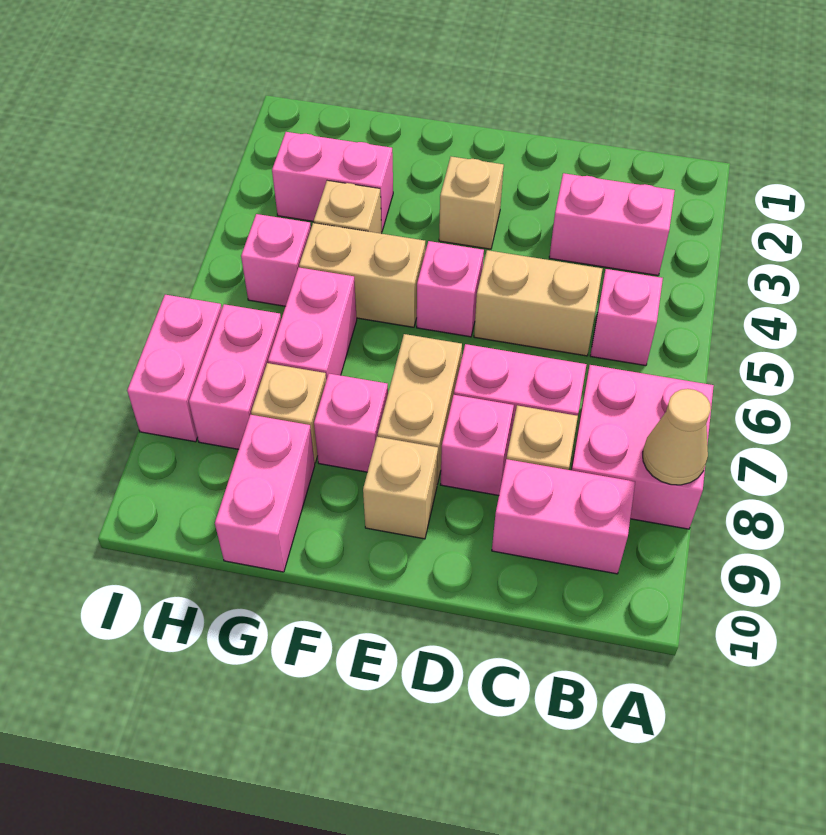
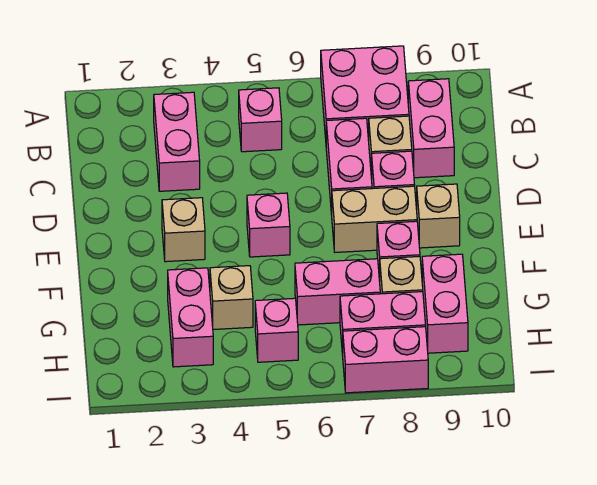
tan 1x1 cone [643,389,711,485] -> none
tan 1x2 brick [474,250,602,356] -> none
tan 1x2 brick [299,223,425,327] -> none
pink 1x2 brick [215,415,315,572] -> pink 1x2 brick turned to [422,254,468,353]

